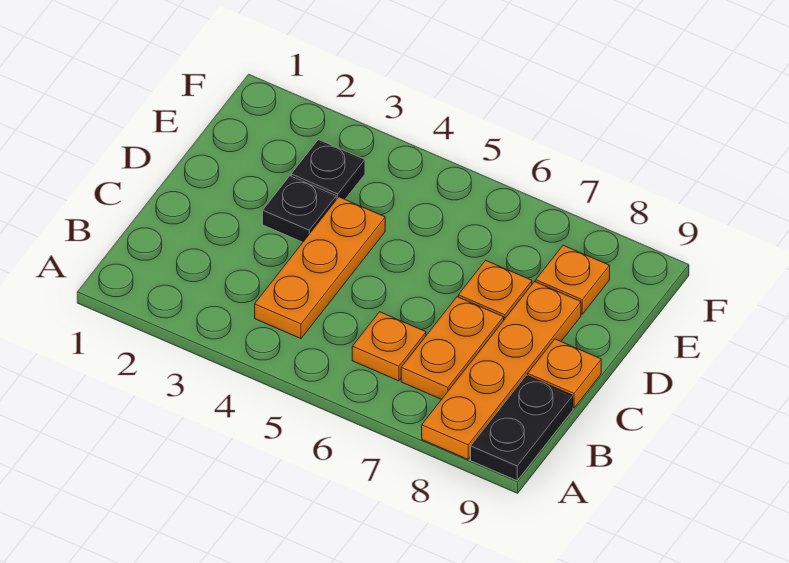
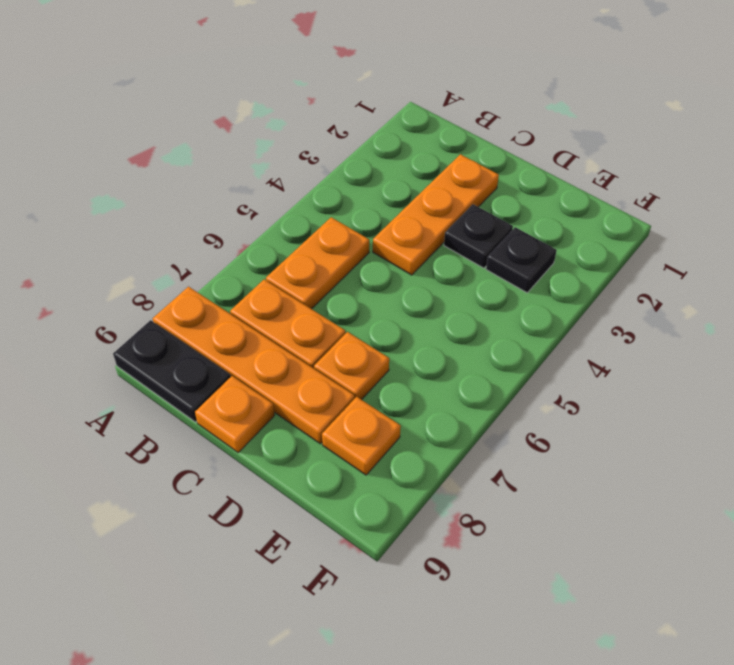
orange 1x3 plate [255,197,385,339] -> orange 1x3 plate turned to [373,154,499,275]
orange 1x1 plate [352,312,426,381] -> orange 1x2 plate [266,217,369,309]

